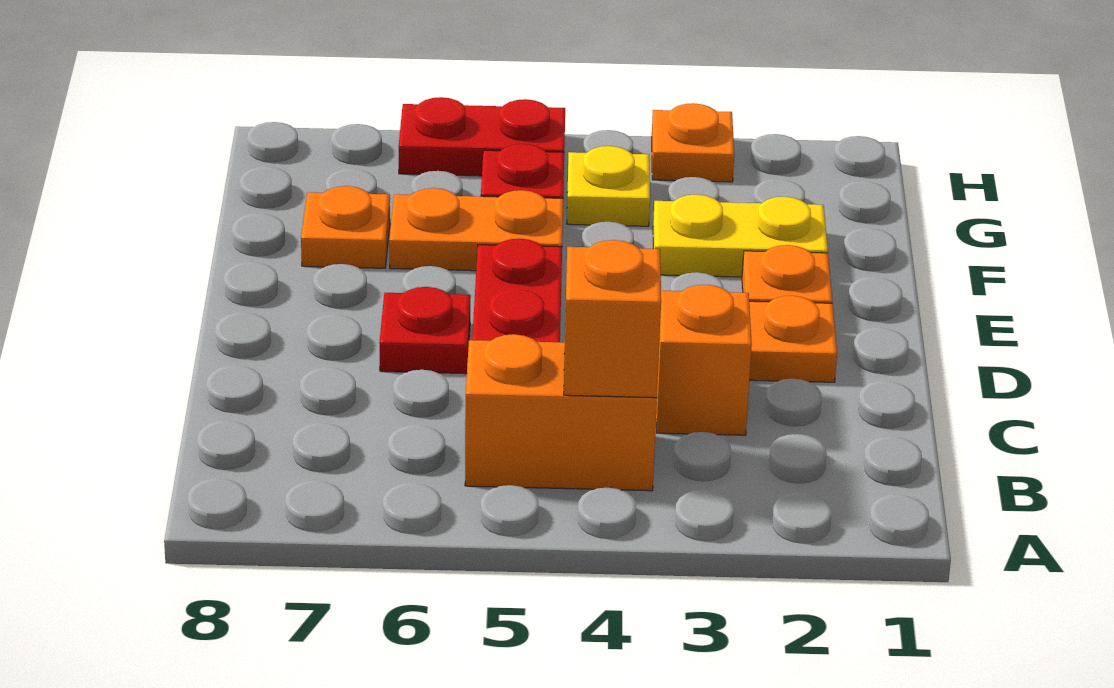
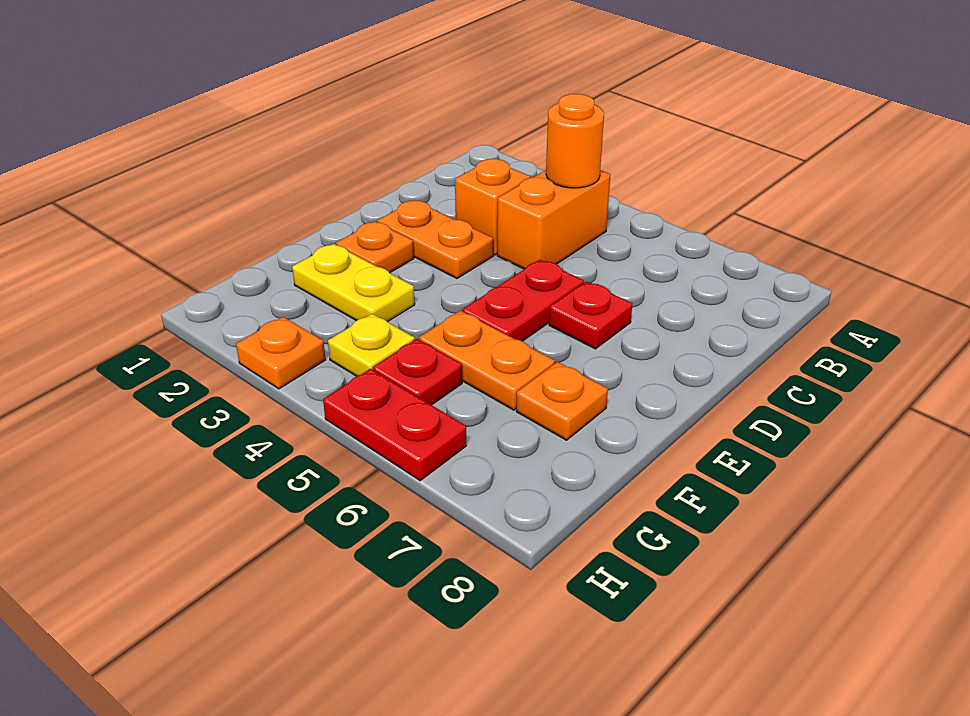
orange 1x2 brick [465,334,657,491] -> orange 1x2 brick turned to [497,170,611,269]
orange 1x1 brick [564,240,661,398] -> orange 1x1 round brick [546,94,604,188]

